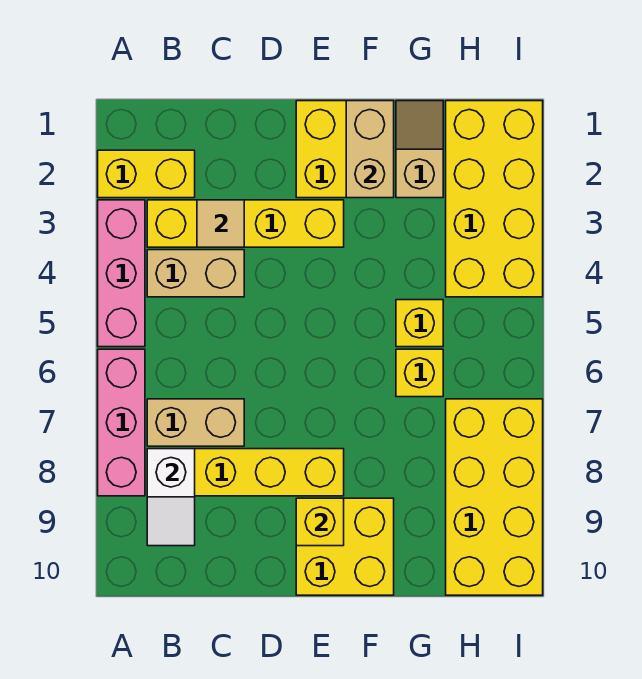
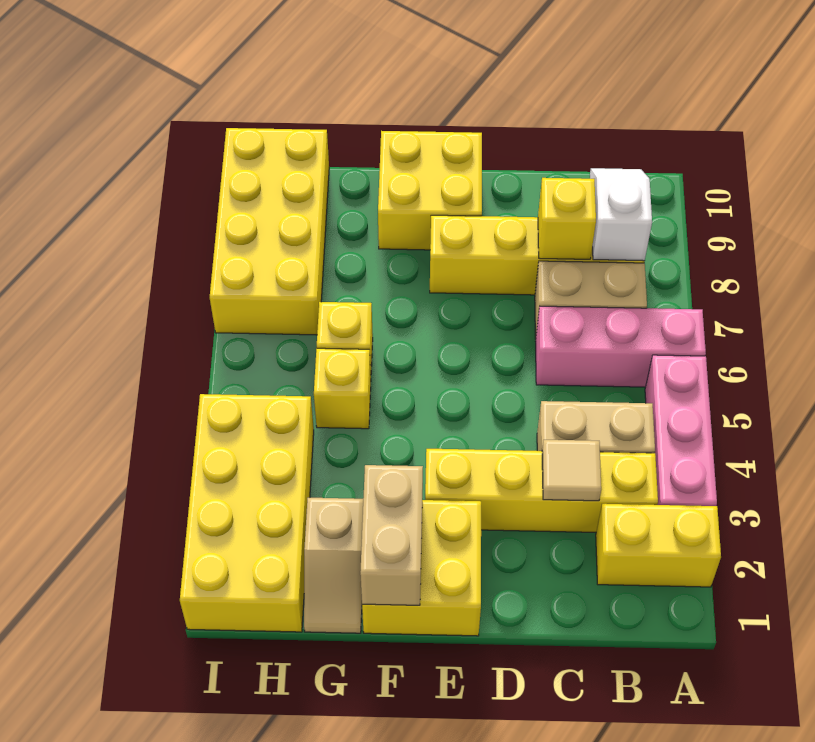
pink 1x3 brick [98,349,145,496] -> pink 1x3 brick turned to [536,306,706,387]
yellow 1x1 brick [296,498,344,546] -> yellow 1x1 brick moved to [538,178,596,259]

